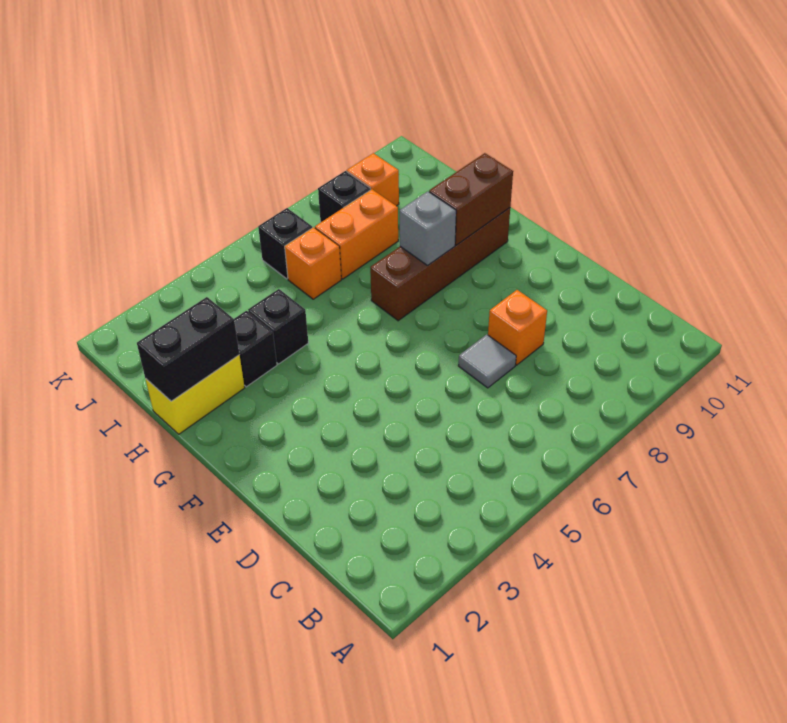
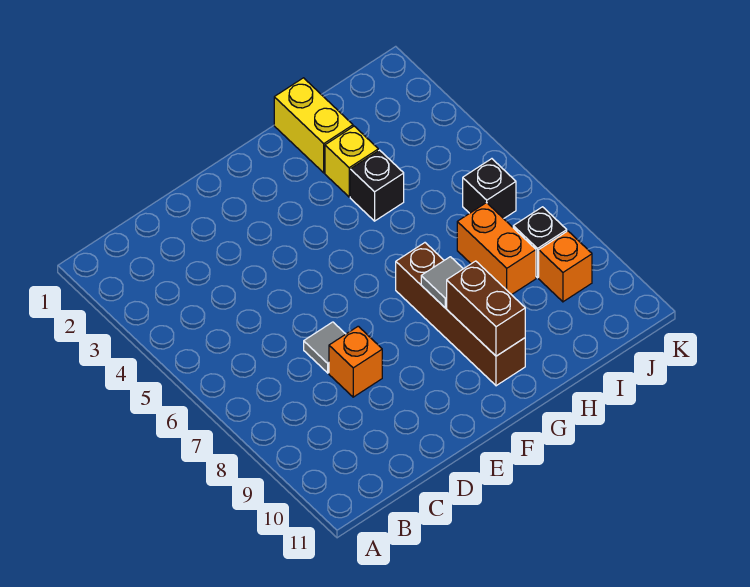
grey 1x1 brick [400,191,456,265] -> grey 1x1 tile [421,257,463,308]
black 1x2 brick [137,297,239,401] -> none
black 1x1 brick [234,311,277,387] -> yellow 1x1 brick [325,126,378,197]
orange 1x1 brick [285,227,341,299] -> none

